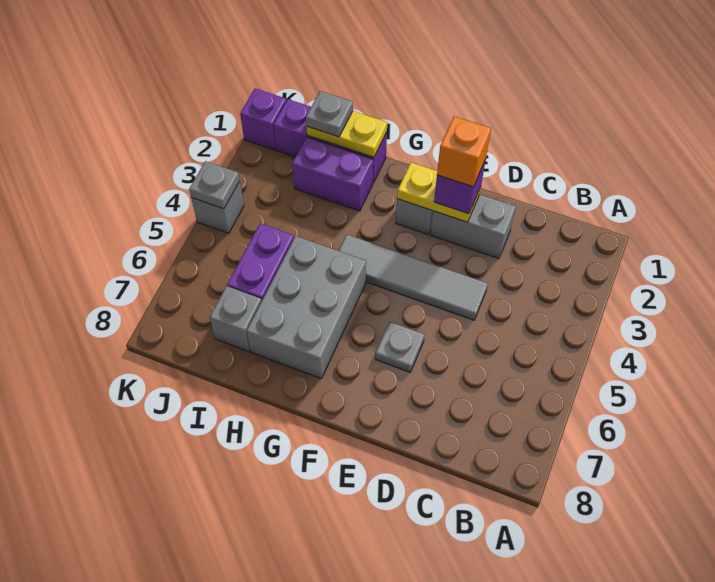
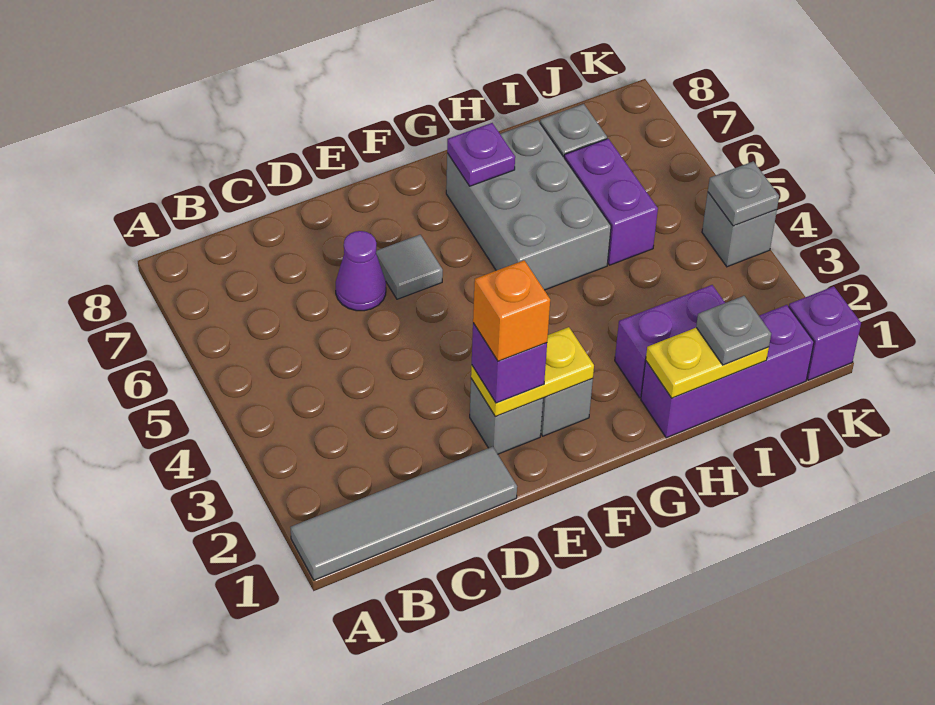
grey 1x2 brick [430,194,516,259] -> grey 1x1 brick [470,379,543,454]
grey 1x4 tile [339,235,488,320] -> grey 1x4 tile moved to [290,447,517,580]
none -> purple 1x1 cone [336,231,386,311]
grey 1x1 plate [375,322,425,372] -> grey 1x1 tile [376,235,443,299]
none -> purple 1x1 plate [447,123,515,186]

